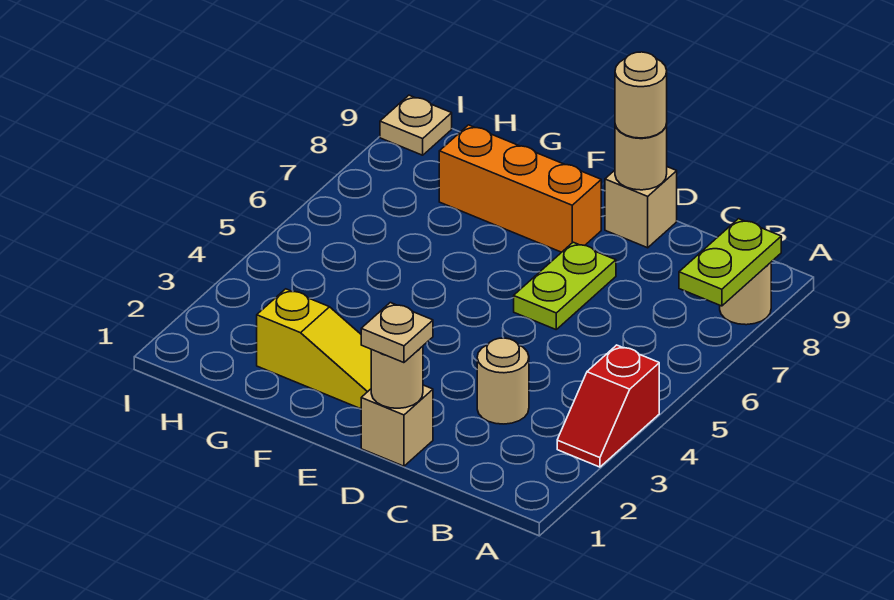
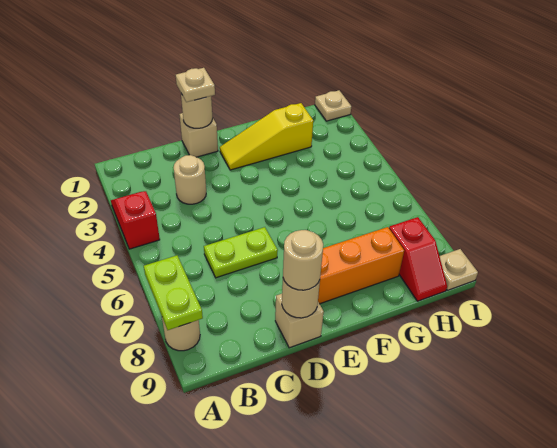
lime 1x2 plate [514,242,616,329] -> lime 1x2 plate turned to [204,227,278,278]
none -> red 1x2 slope [389,217,447,301]
none -> tan 1x1 plate [315,90,351,121]

